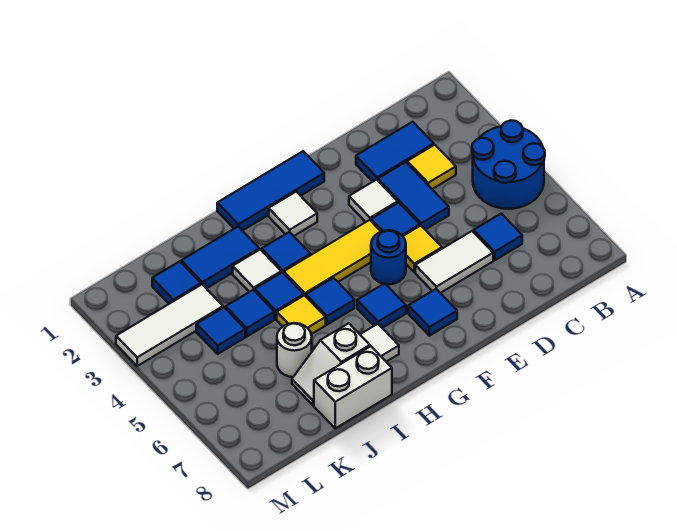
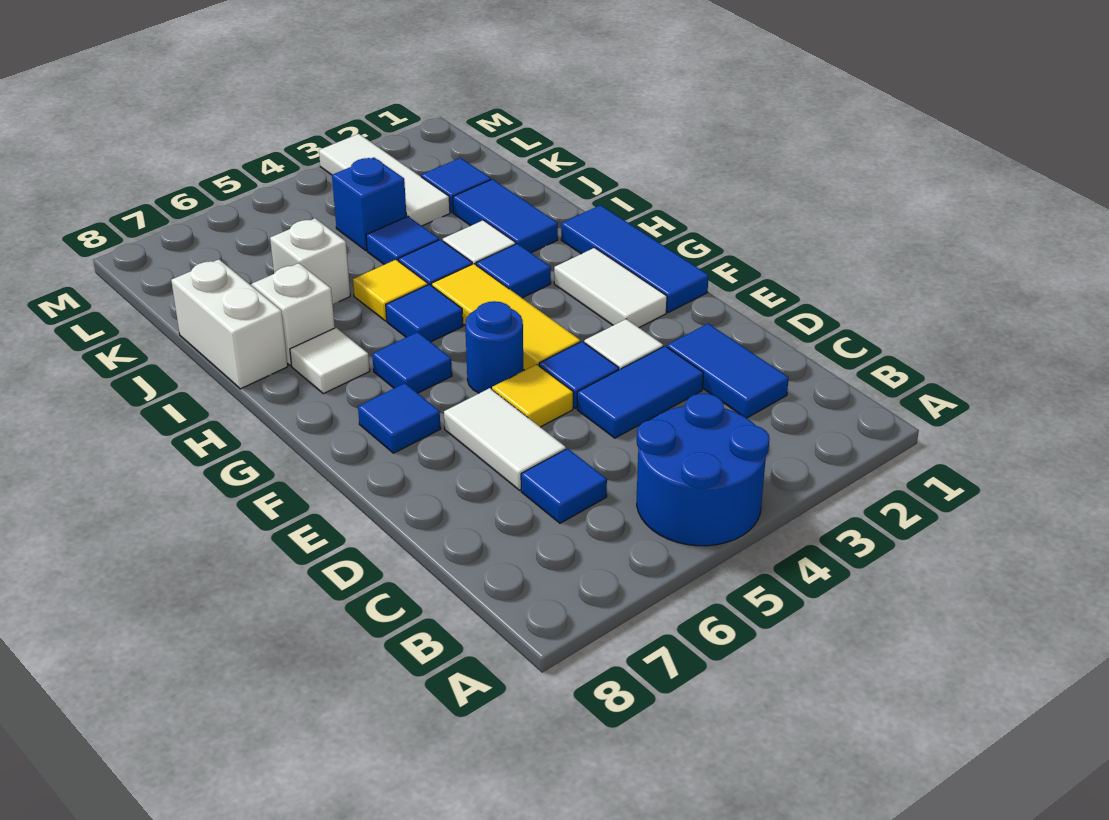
yellow 1x1 tile [407,145,456,189] -> none
white 1x1 tile [269,192,317,236] -> white 1x2 tile [554,248,667,328]
white 1x1 round brick [277,323,312,377] -> white 1x1 brick [270,218,350,304]
blue 1x1 tile [196,307,245,354] -> blue 1x1 brick [332,158,407,251]

